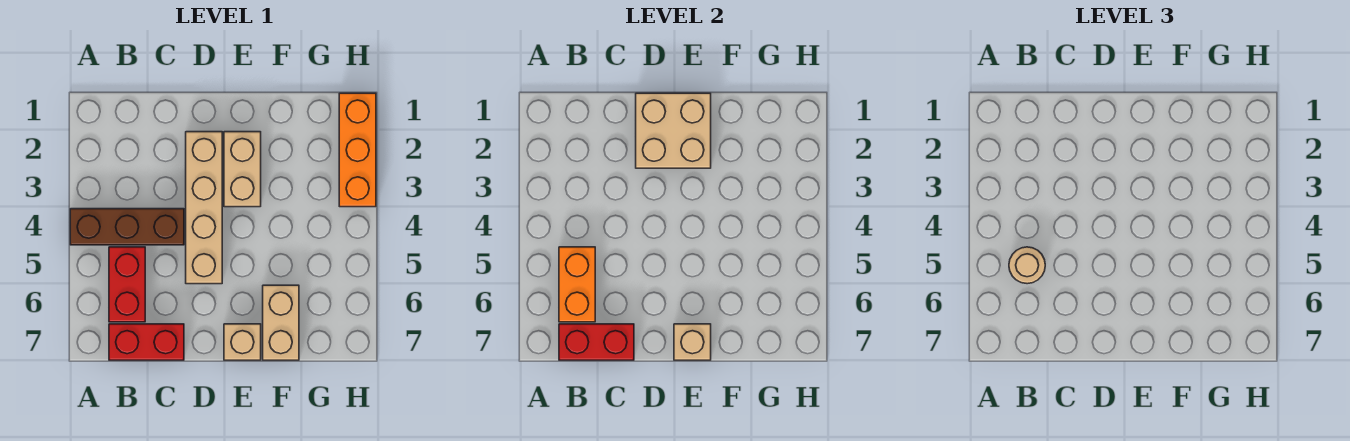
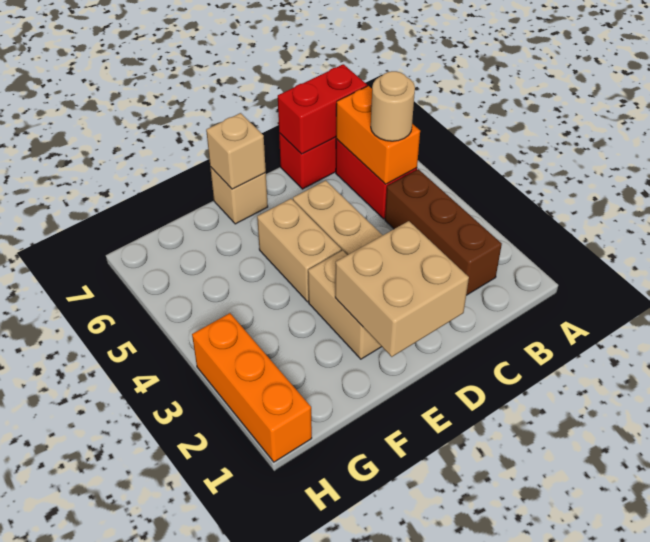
brown 1x3 brick [70,209,184,245] -> brown 1x3 brick turned to [385,169,502,295]
tan 1x2 brick [263,285,299,360] -> tan 1x2 brick moved to [257,199,341,302]

